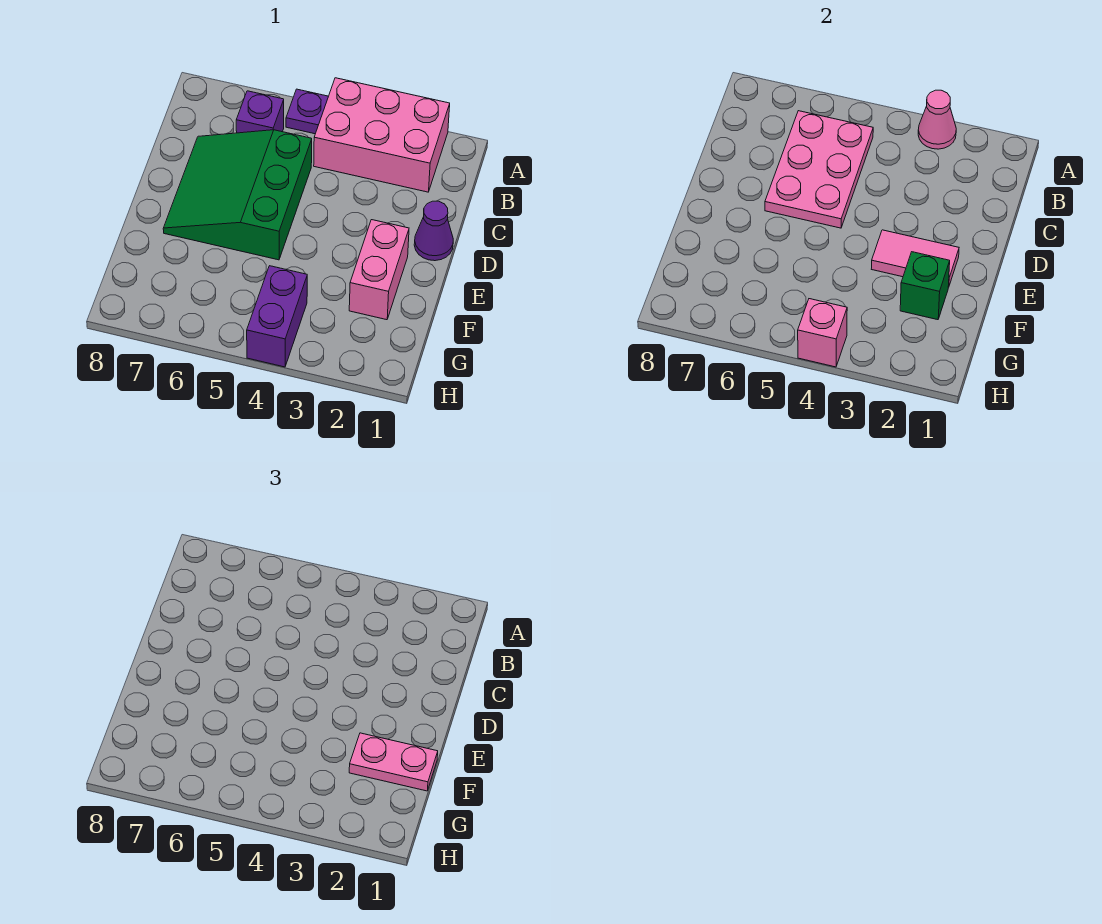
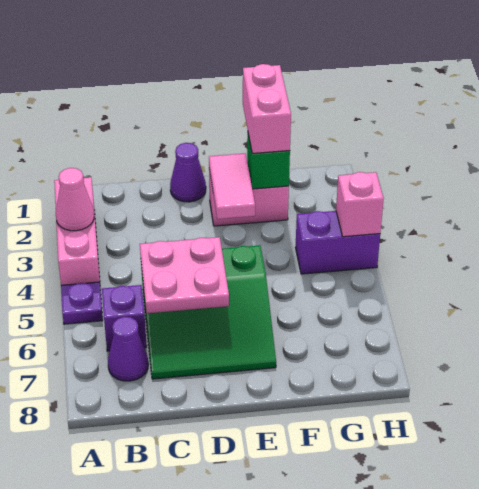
pink 2x3 brick [314,78,450,192] -> pink 1x3 brick [54,177,100,285]
pink 2x3 plate [765,111,873,228] -> pink 2x2 plate [140,237,229,313]
none -> purple 1x1 cone [108,317,148,381]
pink 1x2 plate [349,733,438,791] -> pink 1x2 brick [243,64,291,153]

